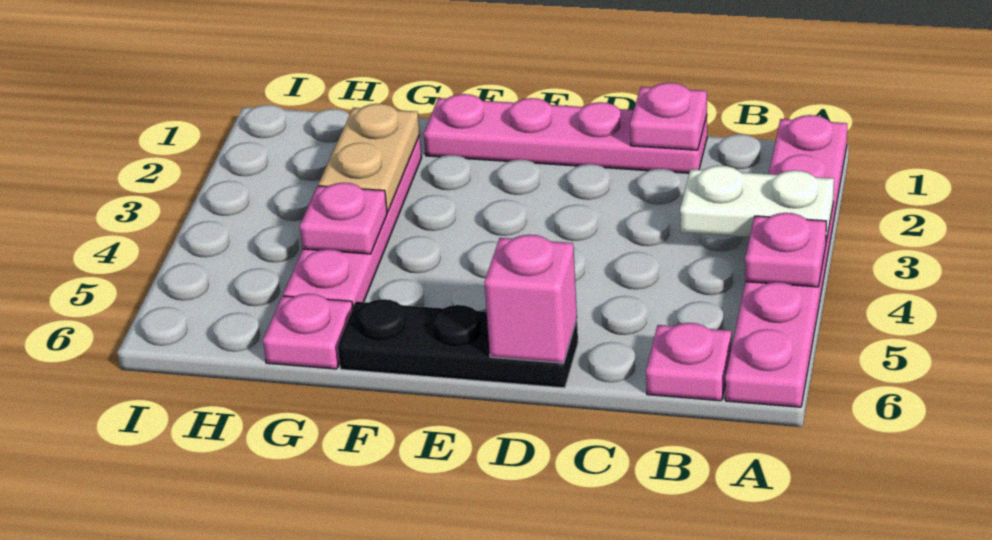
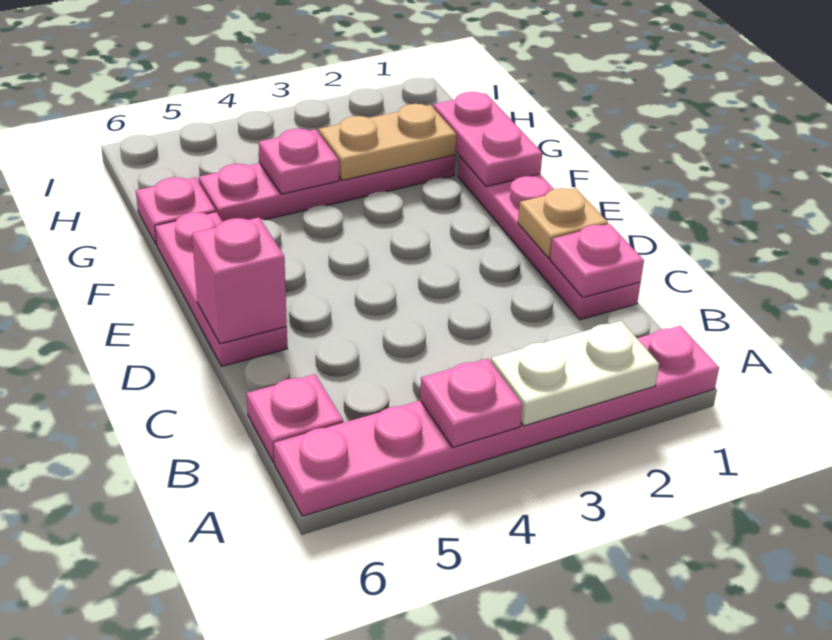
white 1x2 plate [680,166,834,241] -> white 1x2 plate turned to [491,321,659,426]
none -> tan 1x1 plate [518,188,608,258]
black 1x3 plate [338,299,578,388] -> pink 1x3 plate [155,212,287,366]
none -> pink 1x2 plate [433,92,542,187]

